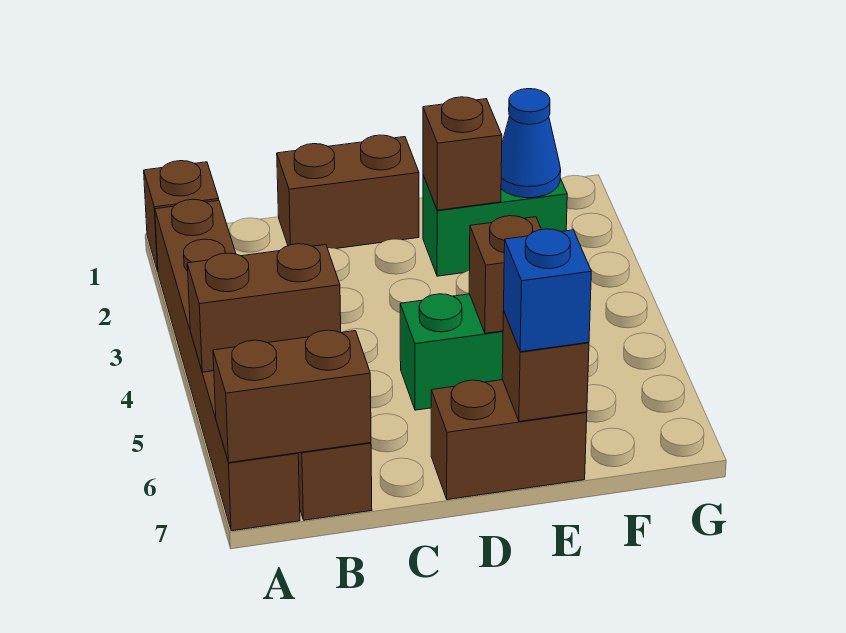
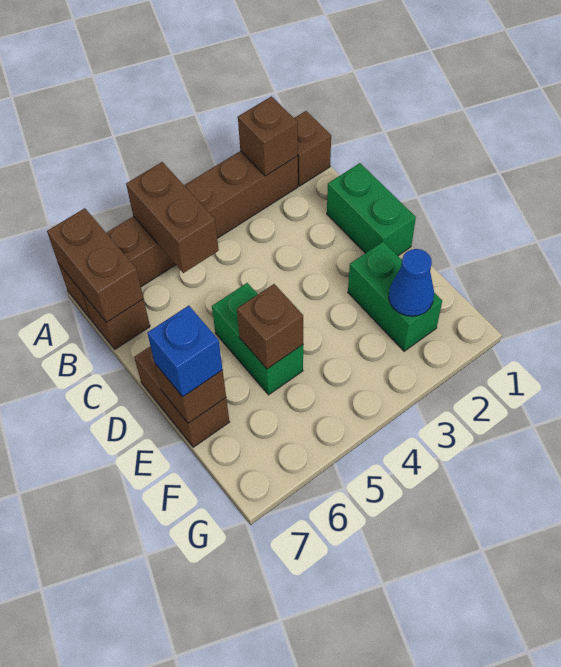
brown 1x2 brick [277,135,419,249] -> green 1x2 brick [327,163,416,256]
brown 1x1 brick [423,97,502,210] -> brown 1x1 brick moved to [238,97,298,176]

